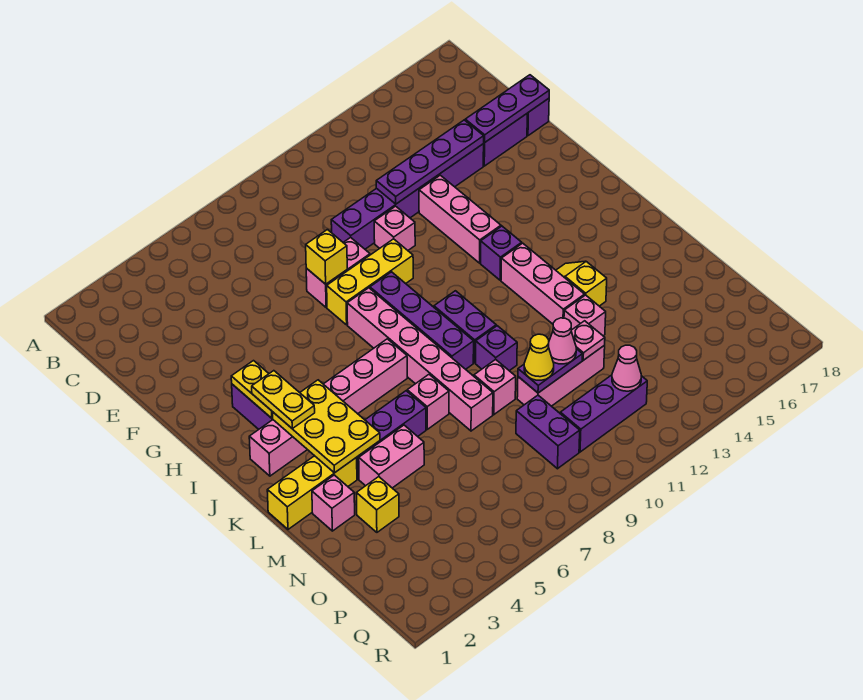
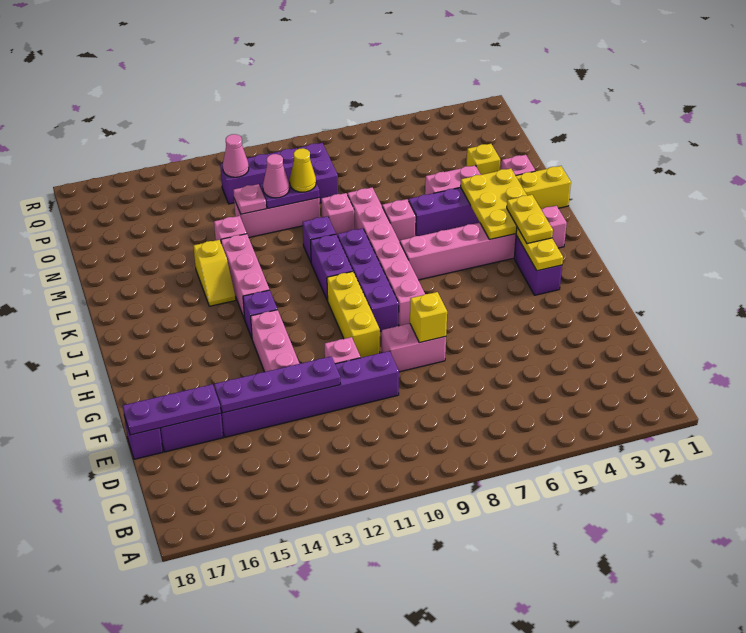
yellow 1x3 brick [327,239,413,325] -> yellow 1x3 brick turned to [327,272,380,358]

